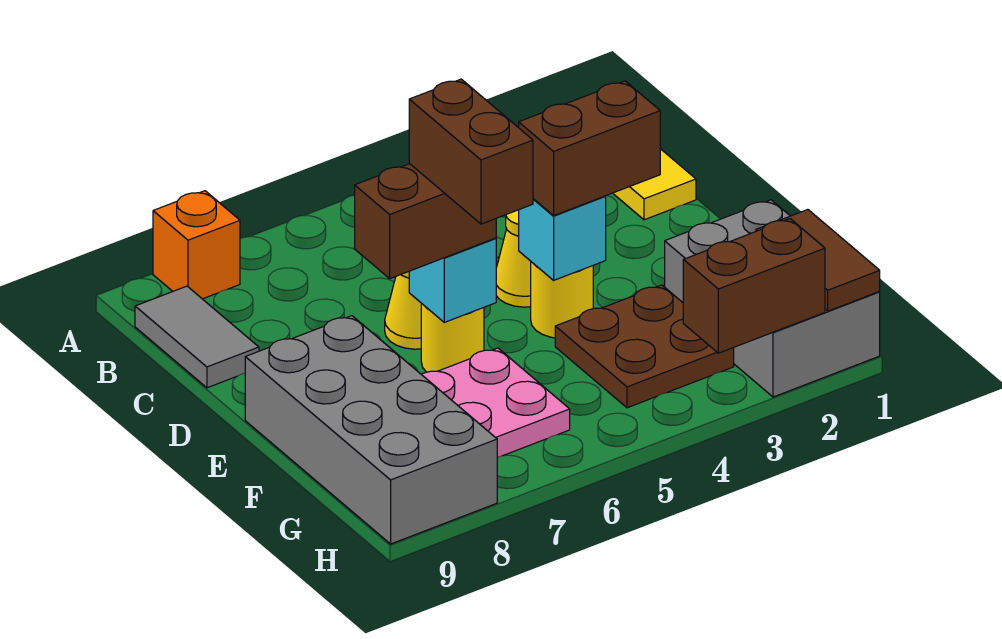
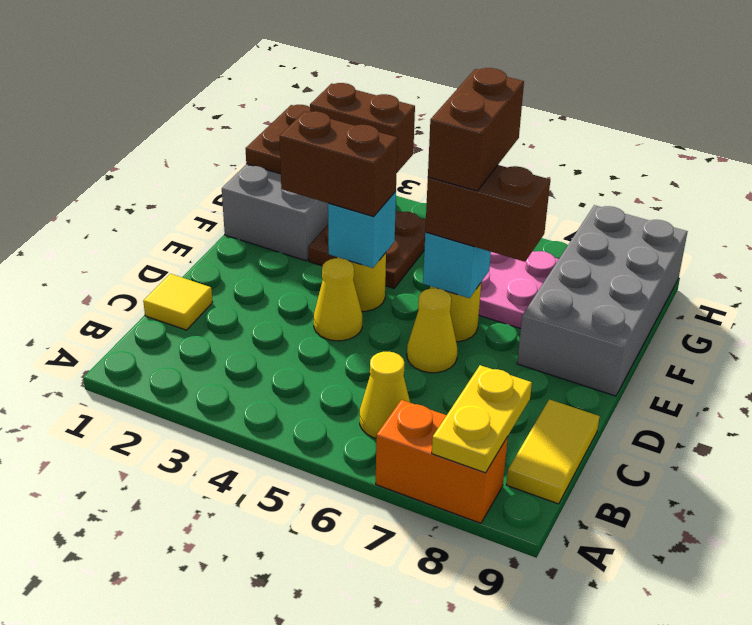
orange 1x1 brick [153,191,240,299] -> orange 1x2 brick [376,400,508,523]
none -> yellow 1x2 plate [432,365,532,473]
none -> yellow 1x1 cone [360,352,410,438]
grey 1x2 tile [135,286,259,388] -> yellow 1x2 tile [506,399,600,504]
brown 1x2 tile [756,210,880,311] -> brown 1x2 plate [245,105,310,174]

